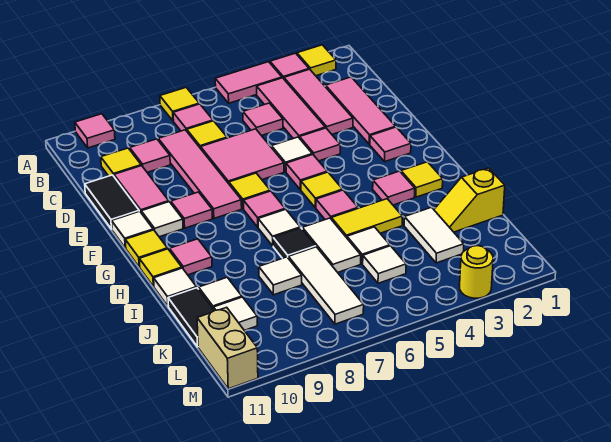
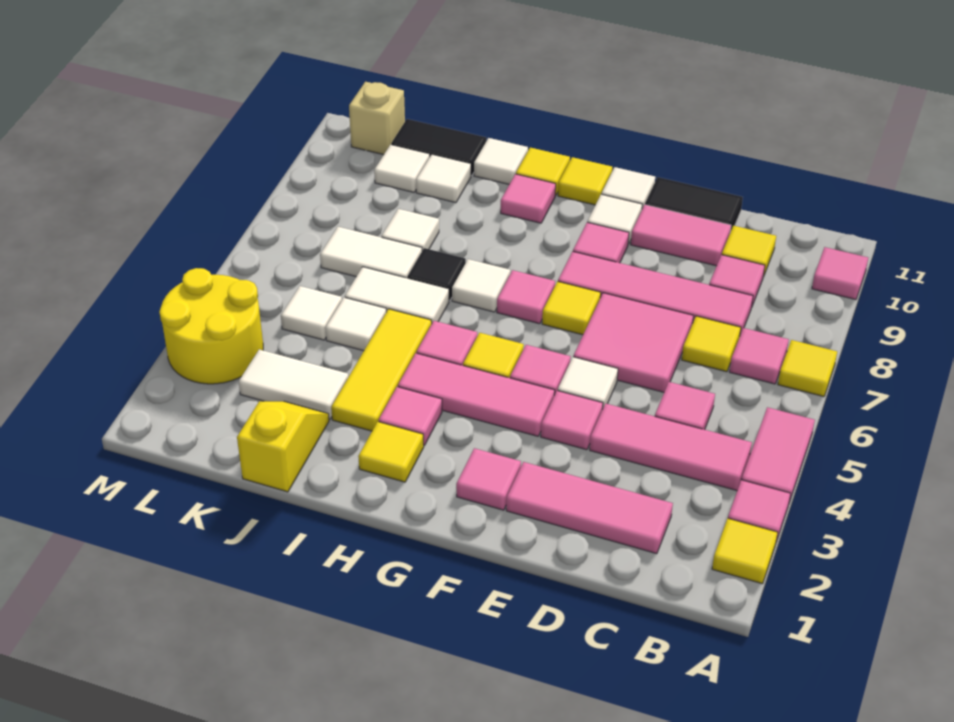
pink 1x3 tile [284,69,353,134] -> pink 1x3 tile moved to [398,353,555,436]
yellow 1x2 tile [331,199,402,238] -> yellow 1x3 tile [331,309,432,431]
white 1x3 tile [288,247,364,324] -> white 1x2 tile [320,227,422,278]
tan 1x2 brick [197,307,258,389] -> tan 1x1 brick [349,82,405,155]
yellow 1x1 round brick [460,246,493,298] -> yellow 2x2 round brick [159,268,263,384]

